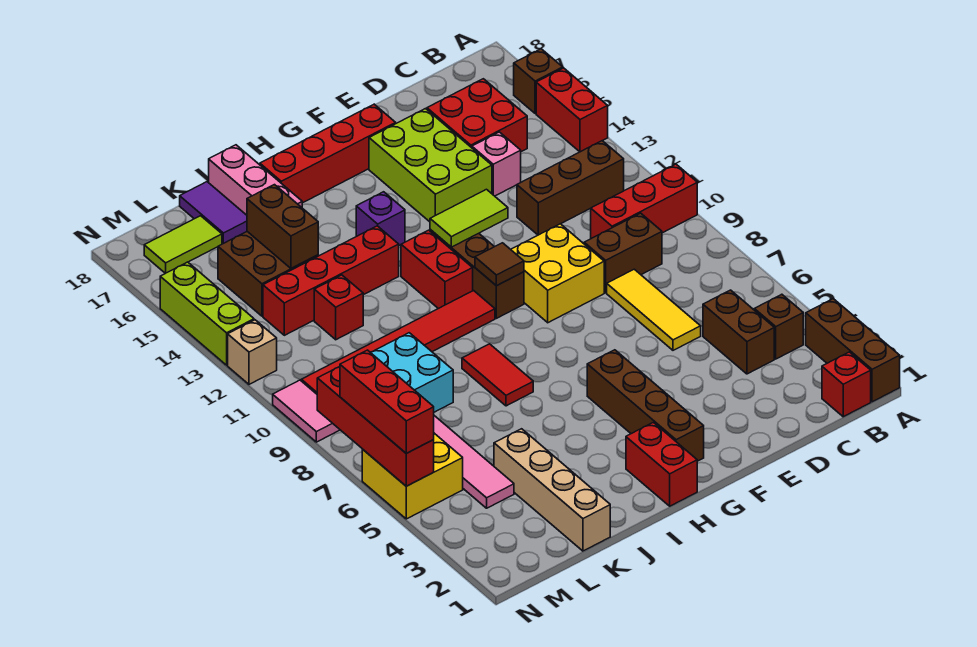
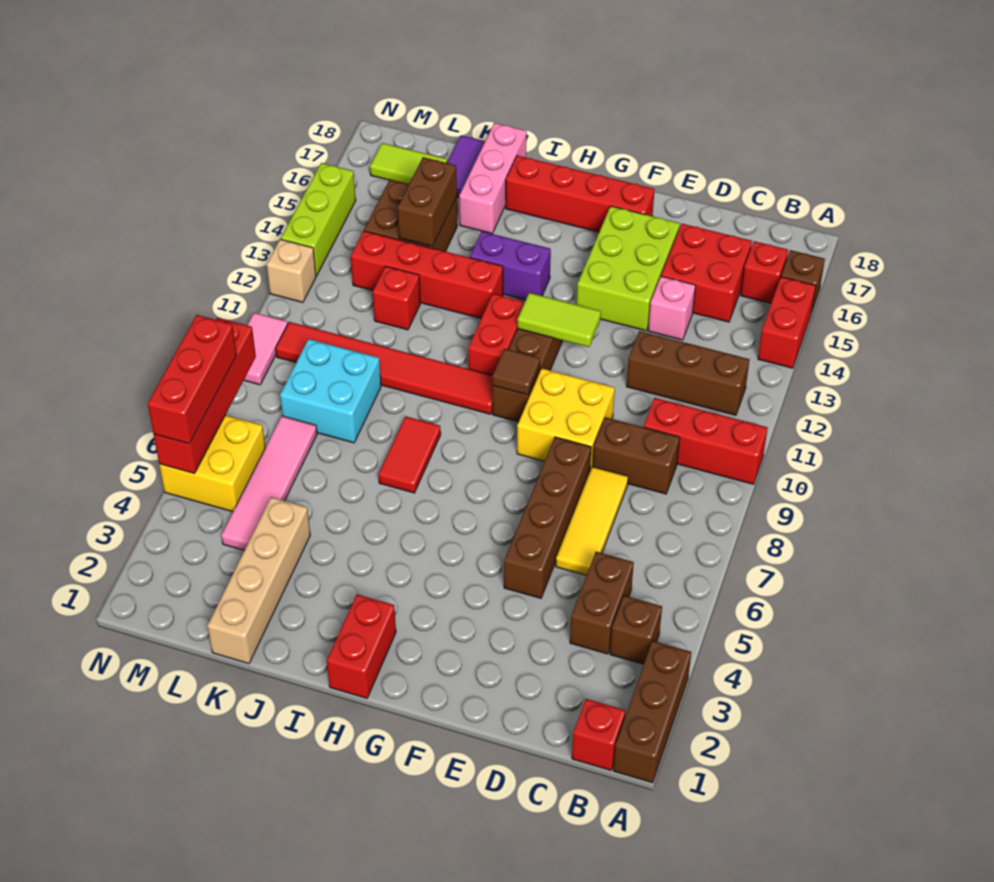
none -> red 1x1 brick [741,241,788,303]
brown 1x4 brick [587,350,704,461] -> brown 1x4 brick moved to [504,437,591,598]
purple 1x1 brick [356,192,405,245] -> purple 1x2 brick [470,231,551,300]

